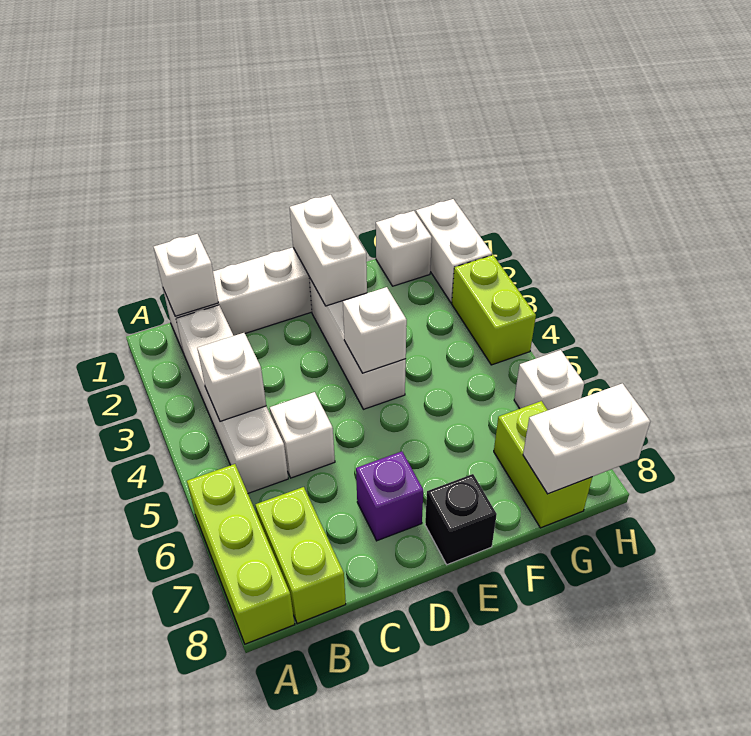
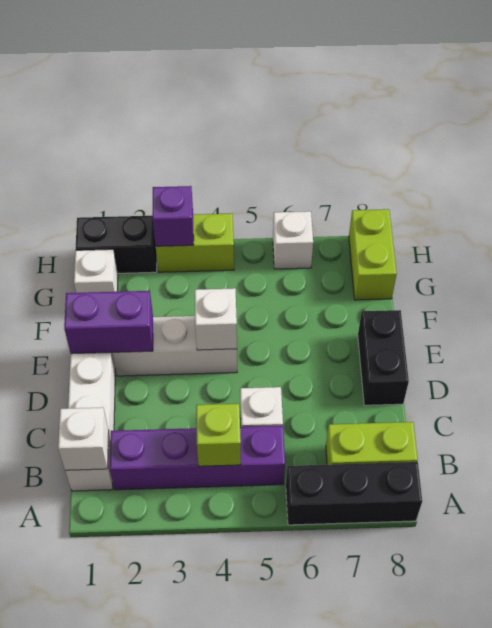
lime 1x3 brick [187,464,295,644] -> black 1x3 brick [286,462,422,525]
white 1x4 brick [176,305,288,493] -> purple 1x4 brick [110,426,285,490]
white 1x1 brick [197,333,266,421] -> lime 1x1 brick [196,404,241,466]
purple 1x1 brick [356,451,423,541] -> purple 1x1 brick moved to [152,186,194,246]
white 1x2 brick [290,195,367,306] -> purple 1x2 brick [64,291,153,354]
black 1x1 brick [425,474,497,565] -> black 1x2 brick [358,310,409,405]
lime 1x2 brick [494,401,592,528] -> lime 1x2 brick turned to [349,209,397,300]
white 1x2 brick [523,383,650,494] -> none
white 1x2 brick [416,199,492,303] -> black 1x2 brick [76,216,157,273]

